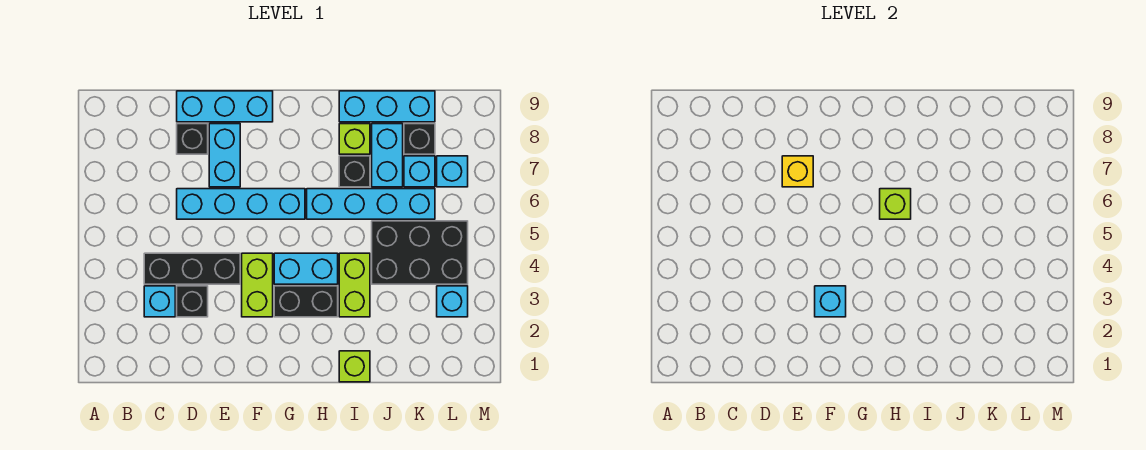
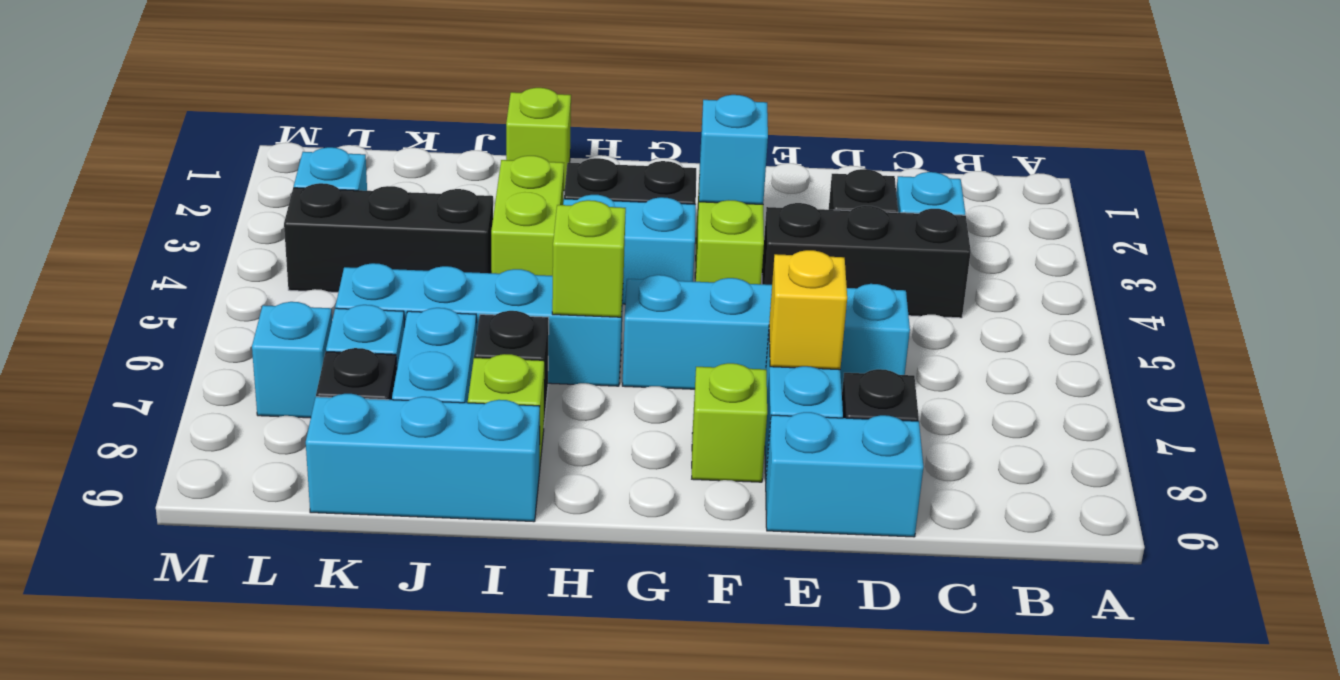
cyan 1x3 brick [177,91,273,122] -> cyan 1x2 brick [766,412,924,537]
none -> lime 1x1 brick [692,363,767,482]
black 2x3 brick [372,221,468,284] -> black 1x3 brick [284,183,493,292]

